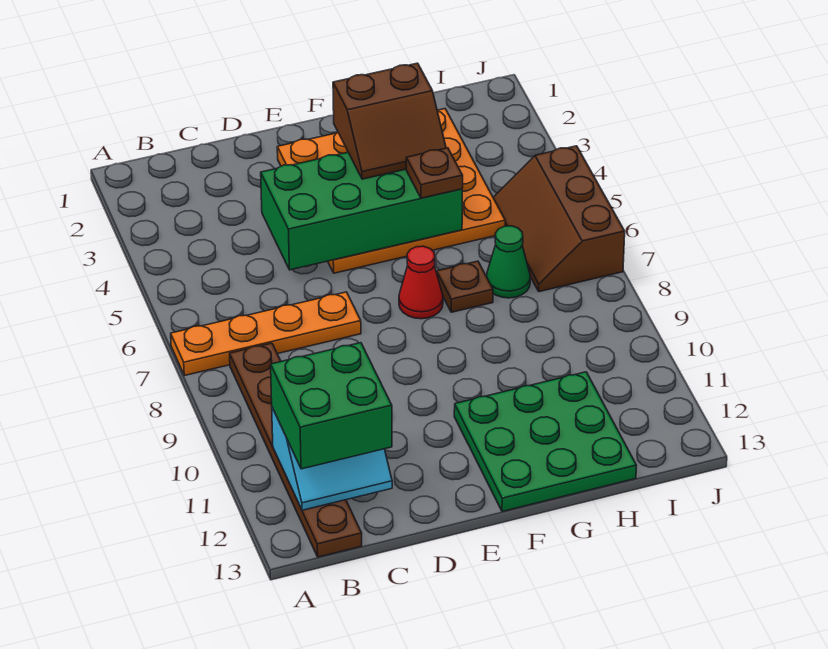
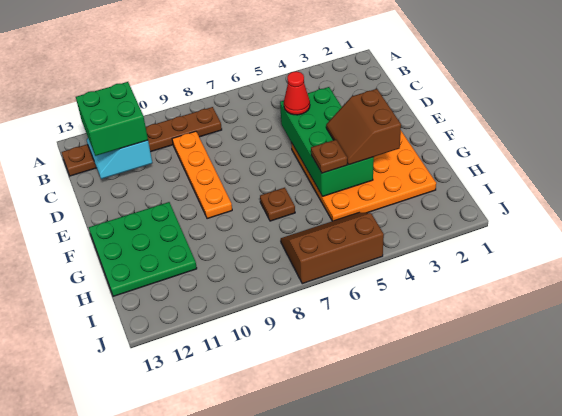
orange 1x4 plate [171,292,361,376] -> orange 1x4 plate moved to [172,131,232,219]
red 1x1 cone [399,246,443,319] -> red 1x1 cone moved to [284,71,310,115]
green 1x1 cone [486,226,530,298] -> none

